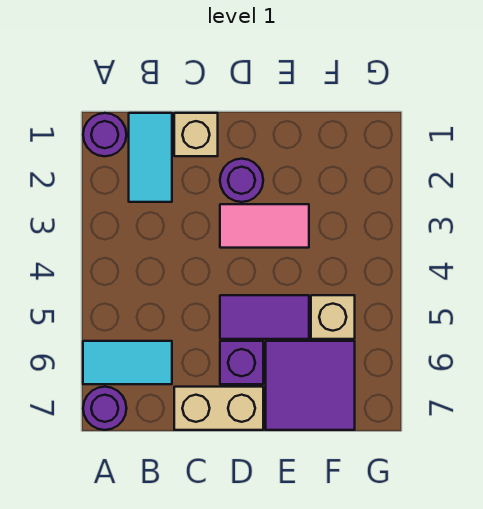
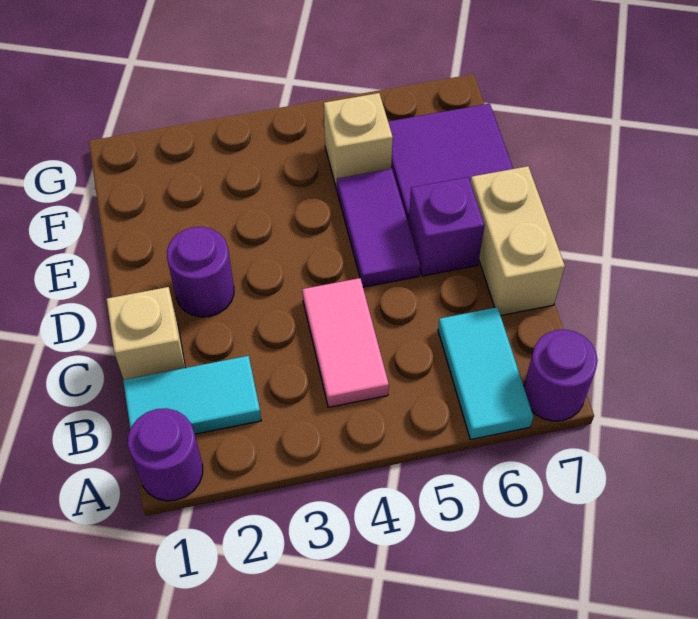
pink 1x2 tile [220,204,309,248] -> pink 1x2 tile moved to [302,278,389,407]

